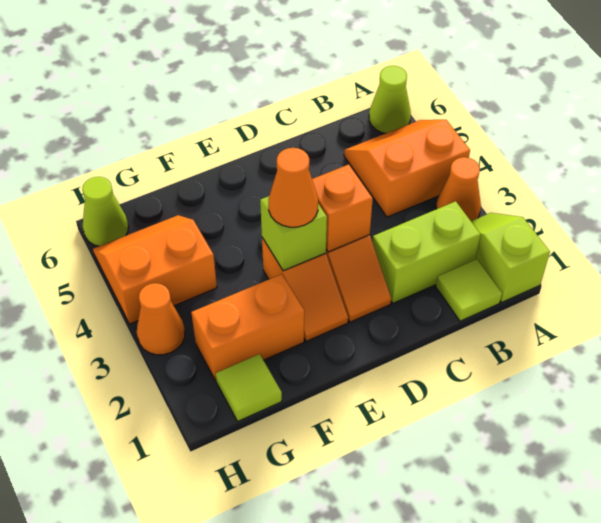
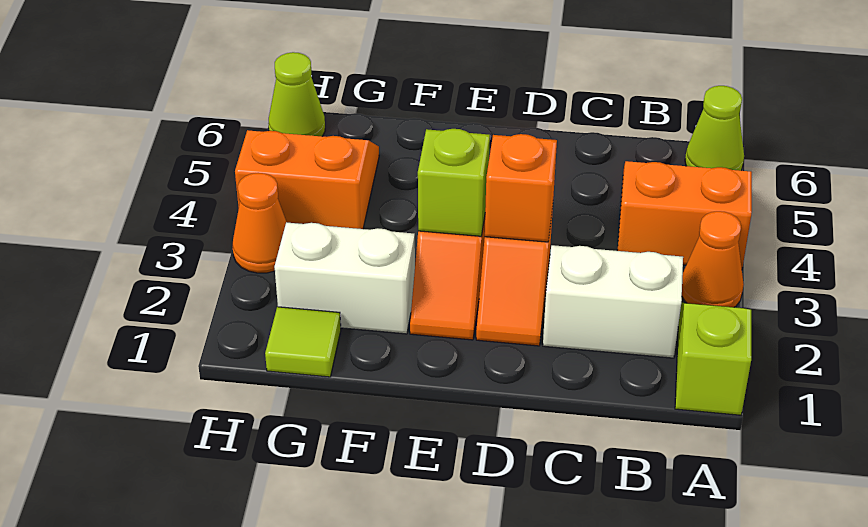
lime 1x1 tile [436,259,502,321] -> none
lime 1x2 brick [372,201,481,303] -> white 1x2 brick [543,245,683,358]
orange 1x1 cone [269,148,318,227] -> none
orange 1x2 brick [191,274,304,381] -> white 1x2 brick [274,222,415,334]

